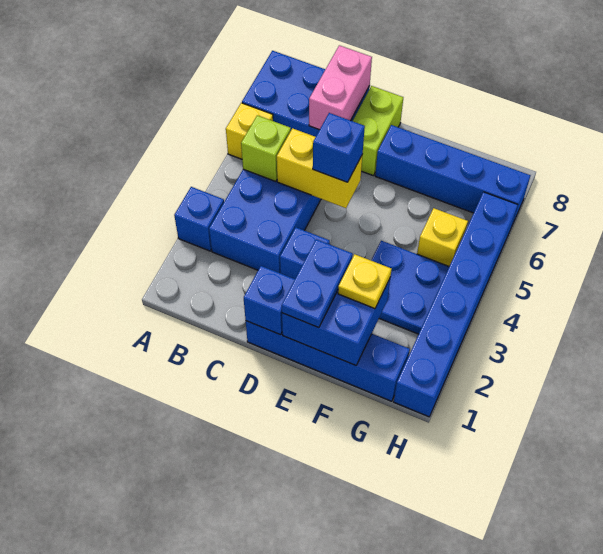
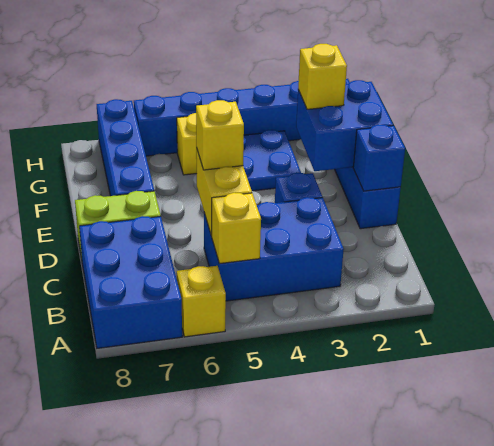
blue 1x1 brick [174,187,224,251] -> none
lime 1x1 brick [241,115,291,181] -> yellow 1x1 brick [212,193,261,264]
pink 1x2 brick [309,45,372,130] -> none
blue 1x1 brick [313,113,365,182] -> yellow 1x1 brick [196,100,244,170]
blue 1x2 plate [282,239,353,328] -> none
yellow 1x1 plate [338,254,391,309] -> yellow 1x1 brick [298,44,347,109]

